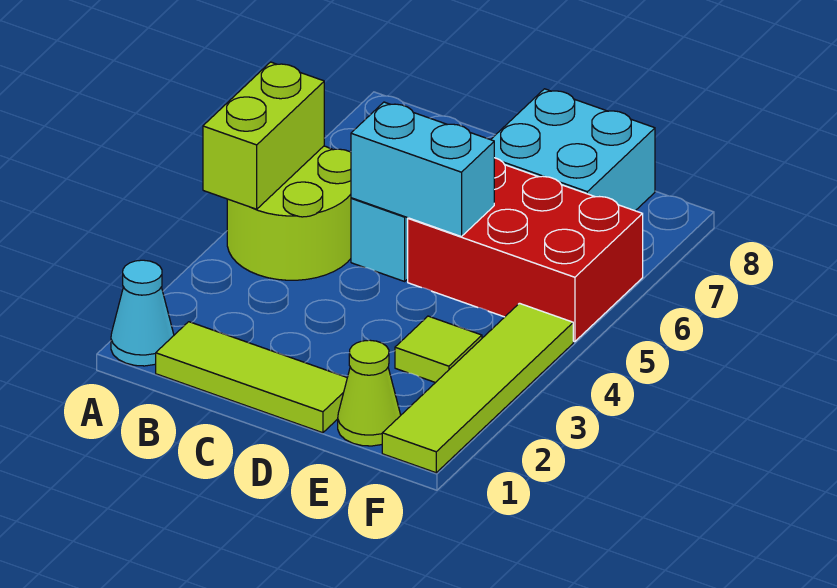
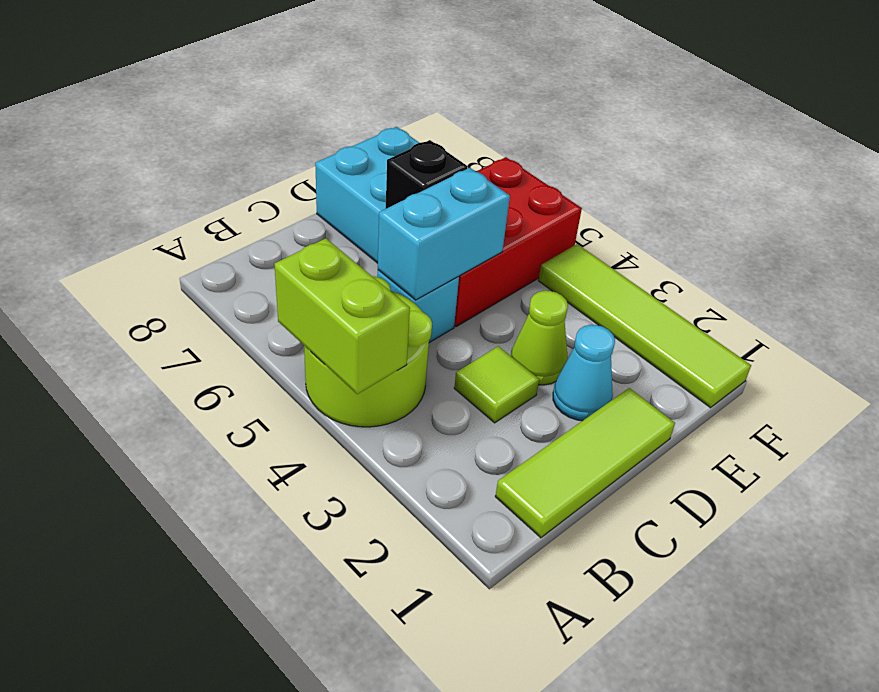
cyan 1x1 cone [111,260,174,366] -> cyan 1x1 cone moved to [553,325,615,421]
none -> black 1x1 brick [386,140,468,209]
lime 1x1 cone [338,340,401,446] -> lime 1x1 cone moved to [511,291,568,385]
lime 1x1 tile [395,316,482,383] -> lime 1x1 tile moved to [454,346,539,423]

